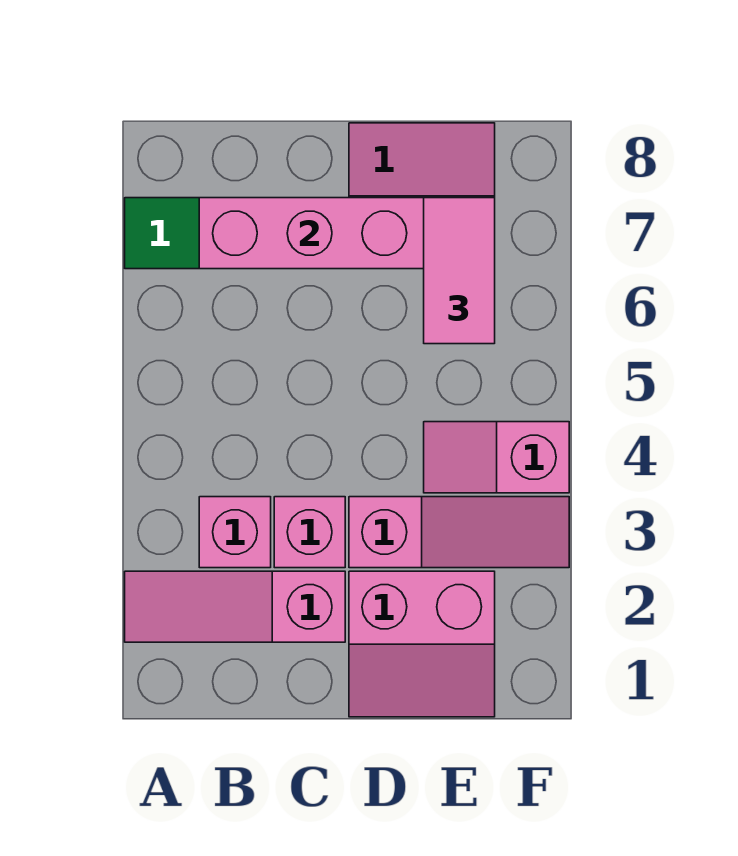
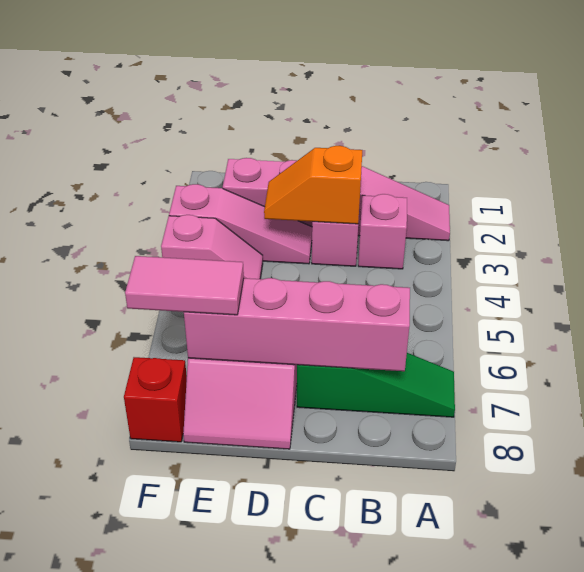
none -> orange 1x2 slope [264,146,362,224]
pink 1x3 slope [349,497,569,568] -> pink 1x3 slope turned to [169,184,312,264]
pink 1x2 tile [424,198,495,344] -> pink 1x2 tile turned to [125,256,244,315]
none -> red 1x1 brick [124,357,187,442]

